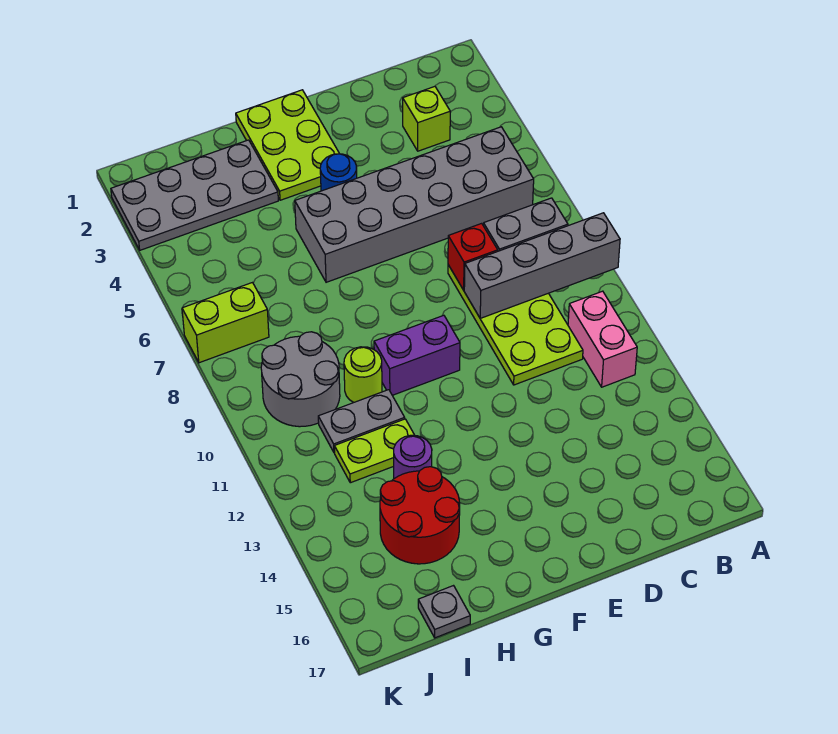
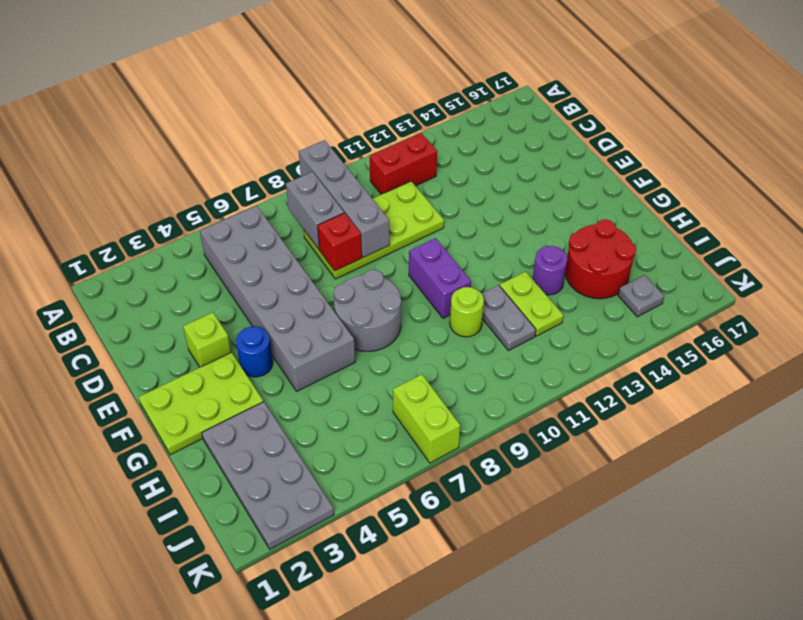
pink 1x2 brick [568,291,637,387] -> red 1x2 brick [370,133,437,194]
lime 1x1 brick [403,87,450,151] -> lime 1x1 brick moved to [183,312,231,367]
grey 2x2 round brick [261,332,340,427] -> grey 2x2 round brick moved to [334,270,401,351]
grey 1x1 plate [418,586,470,638] -> grey 1x1 plate moved to [618,275,664,317]

